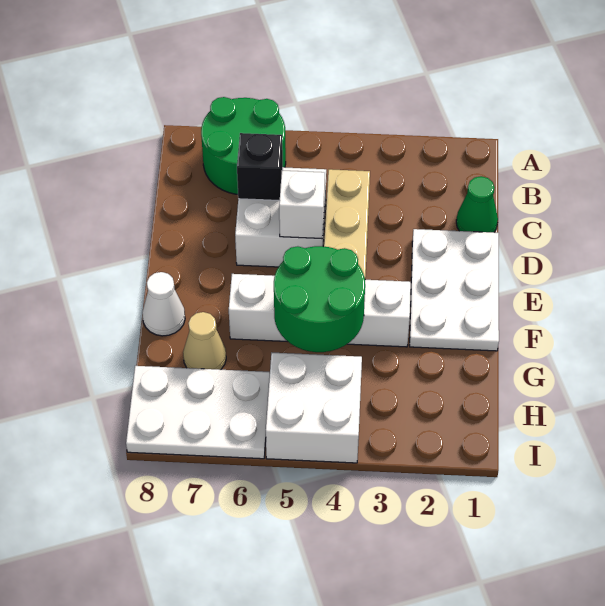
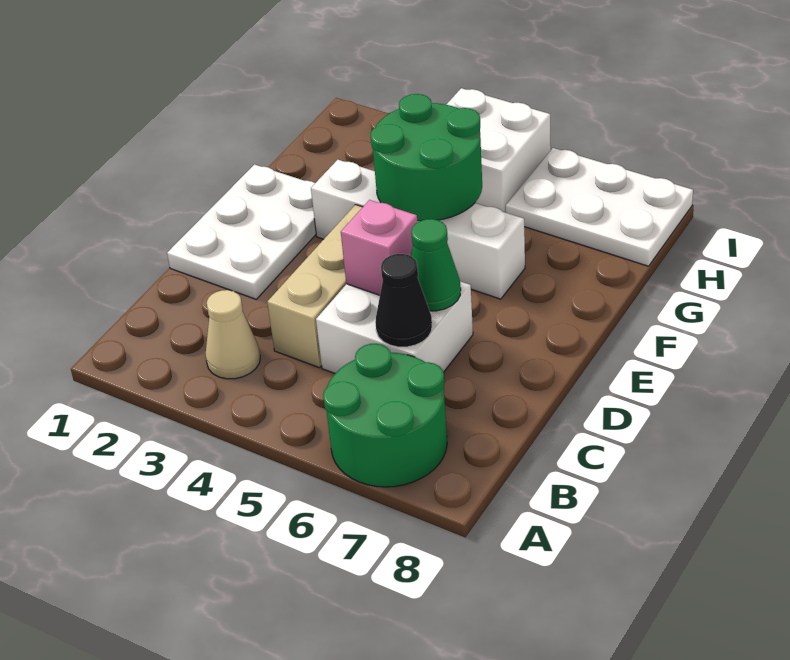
green 1x1 cone [456,176,498,232] -> green 1x1 cone moved to [411,219,461,311]
black 1x1 brick [237,133,283,201] -> black 1x1 cone [375,254,432,347]
white 1x1 brick [279,171,325,239] -> pink 1x1 brick [341,200,417,295]
white 1x1 cone [142,272,185,336] -> none
tan 1x1 cone [183,312,226,370] -> tan 1x1 cone moved to [205,290,260,379]

